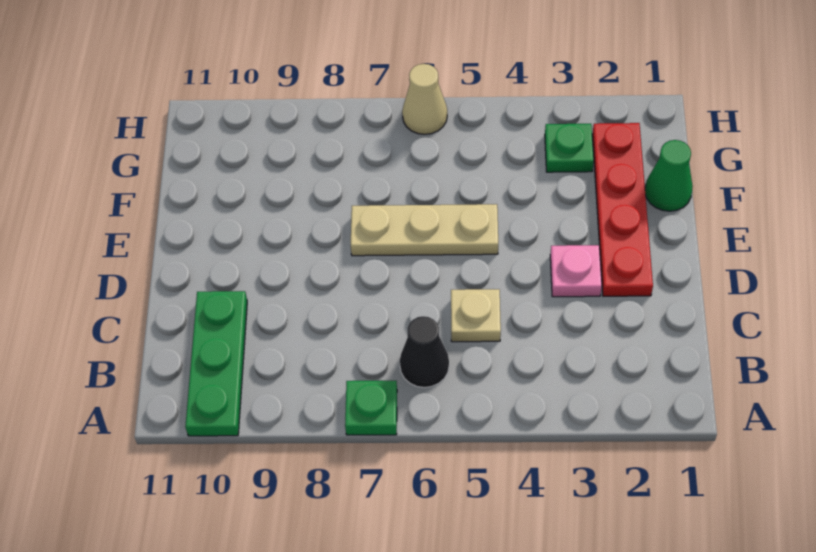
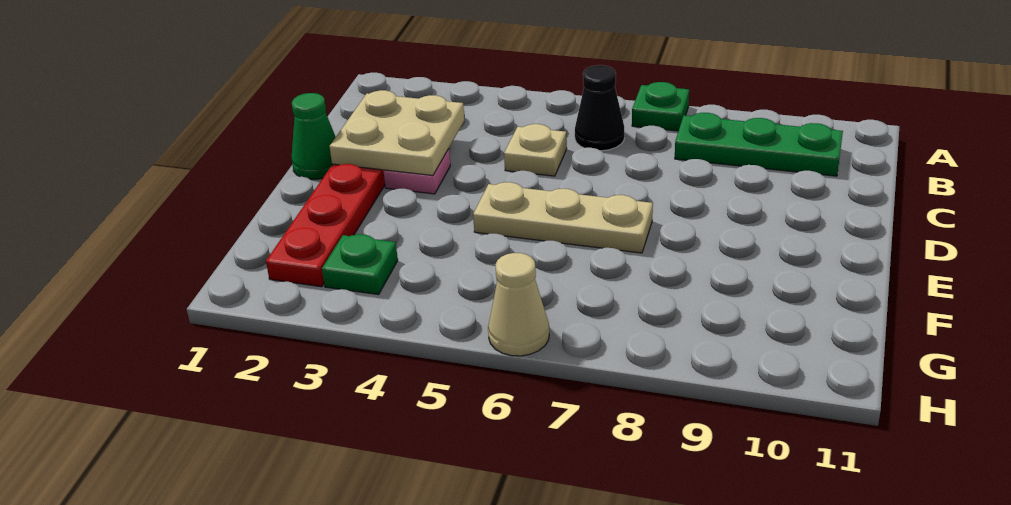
green 1x3 plate [185,291,247,436] -> green 1x3 plate turned to [675,113,843,176]
none -> tan 2x2 plate [329,90,464,176]
green 1x1 cone [645,140,693,211] -> green 1x1 cone moved to [292,93,335,179]

